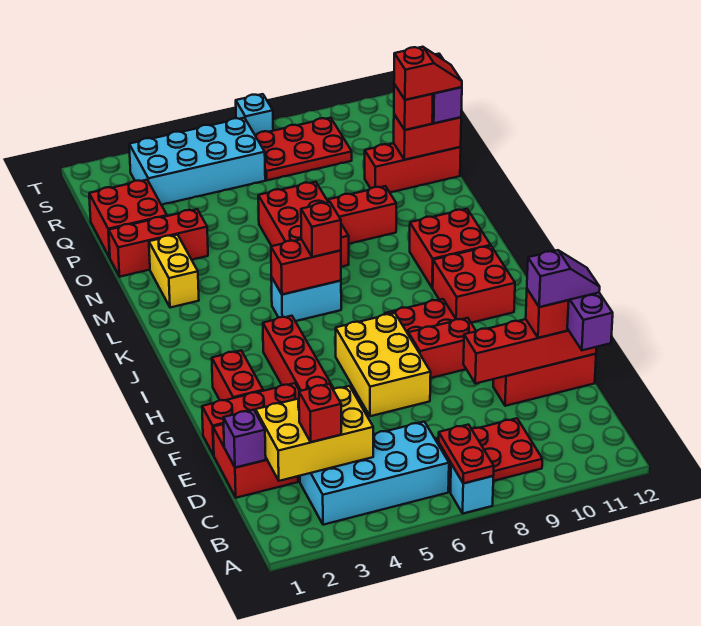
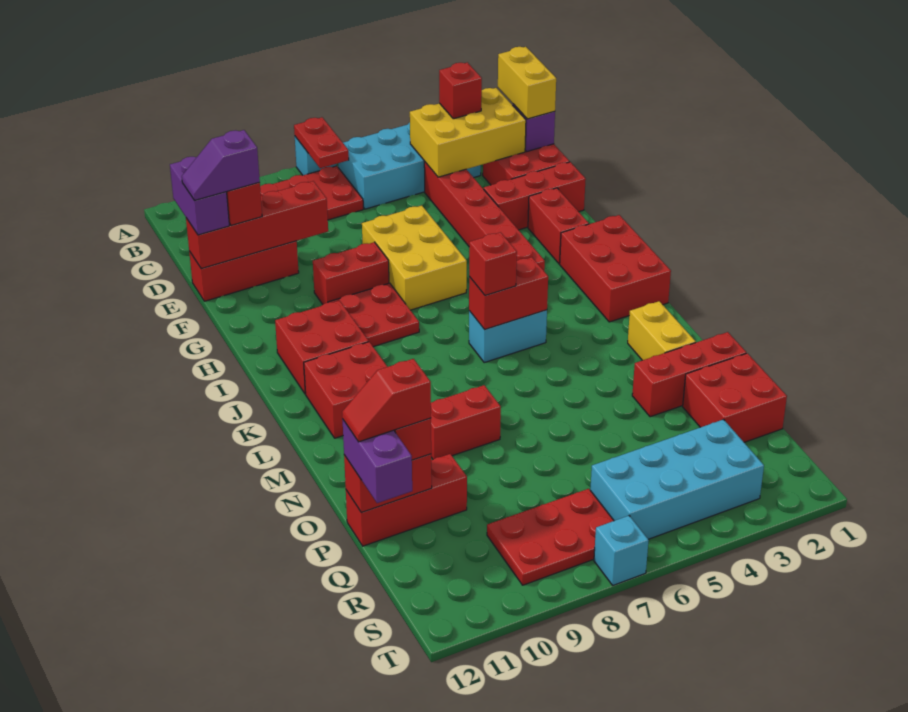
none -> yellow 1x2 brick [498,47,556,119]
red 2x3 brick [258,182,349,267] -> red 2x3 brick moved to [560,215,671,322]

